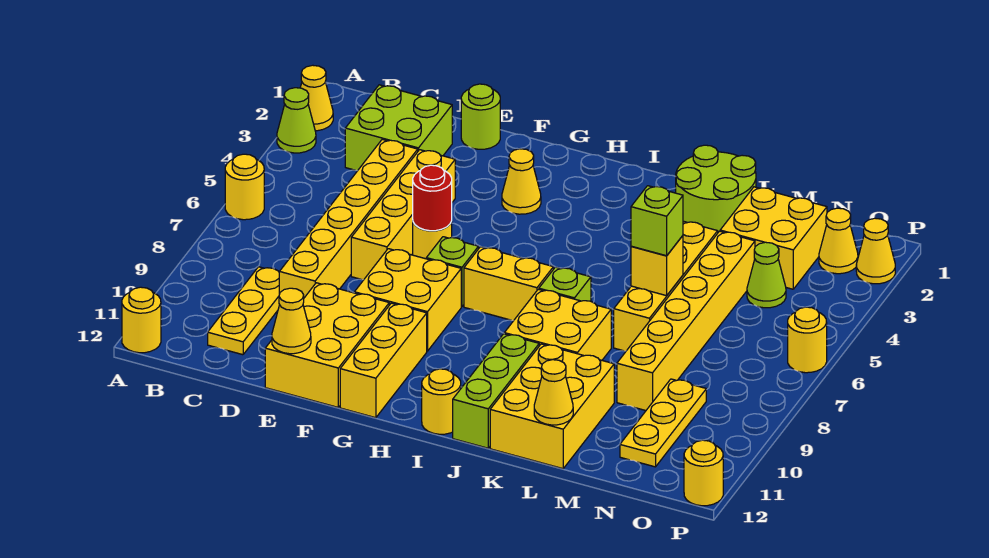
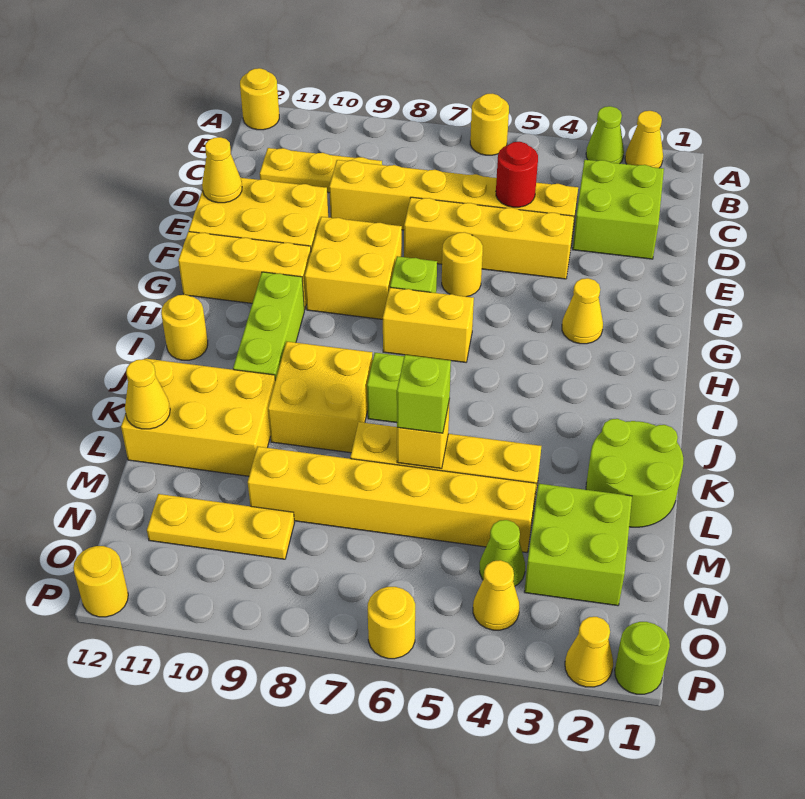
lime 1x1 round brick [461,84,500,149] -> lime 1x1 round brick moved to [615,622,670,694]
red 1x1 round brick [413,165,452,231] -> red 1x1 round brick moved to [496,142,538,207]
yellow 1x2 brick [464,247,553,321] -> yellow 1x2 brick turned to [383,287,474,362]
lime 1x3 brick [453,334,539,448] -> lime 1x3 brick turned to [233,272,304,380]
yellow 2x2 brick [720,187,827,289] -> lime 2x2 brick [524,484,632,606]
yellow 1x1 cone [819,208,858,274] -> yellow 1x1 cone moved to [473,560,520,630]

